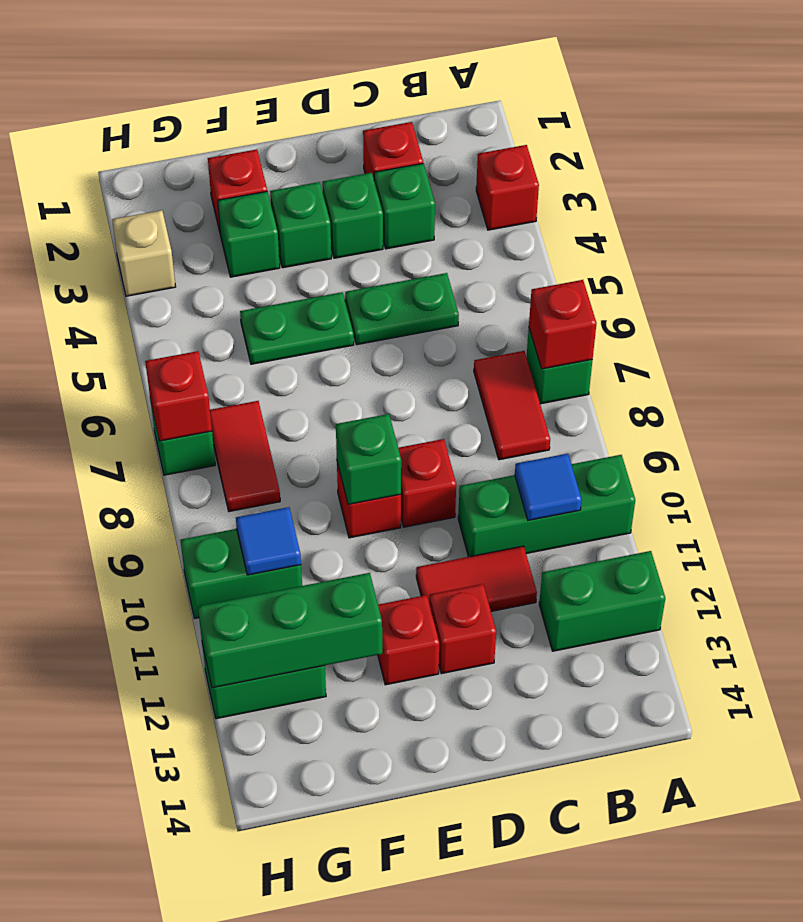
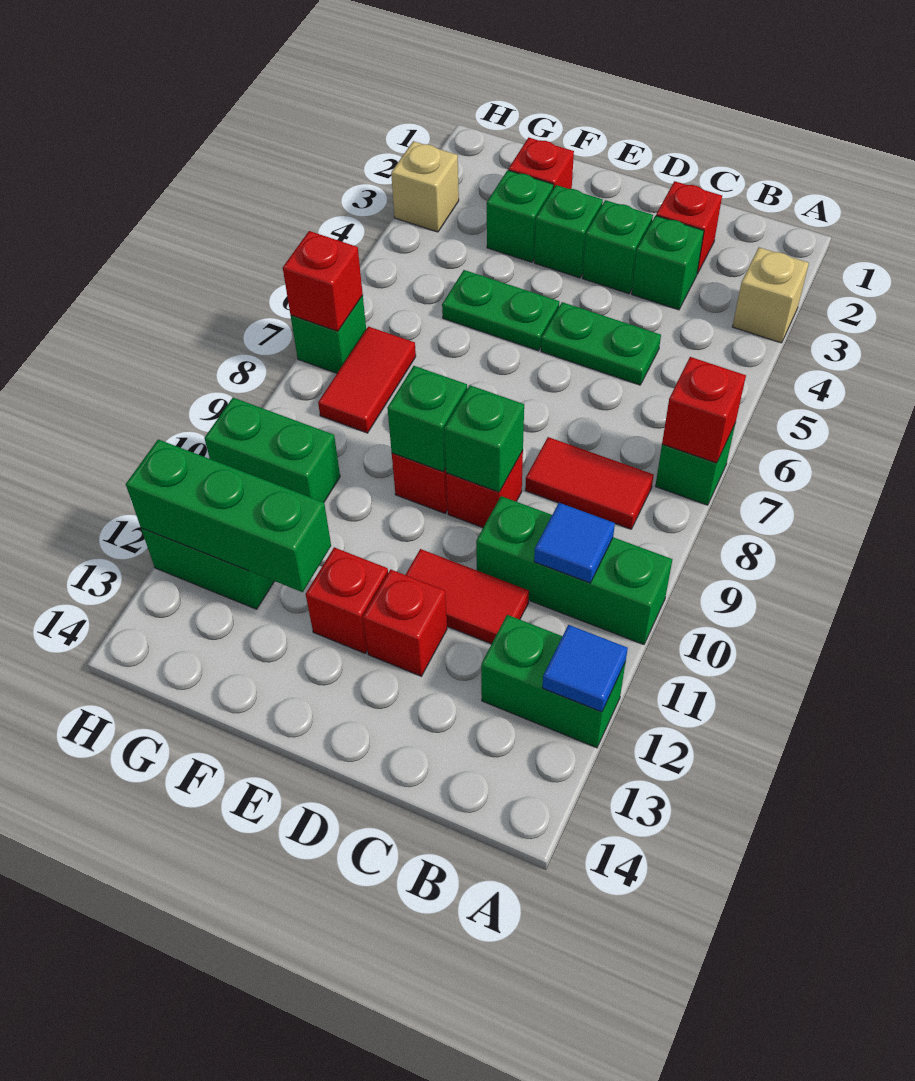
red 1x1 brick [476,145,539,230] -> tan 1x1 brick [733,247,809,343]
red 1x2 tile [474,351,550,460] -> red 1x2 tile turned to [525,437,654,529]
none -> green 1x1 brick [444,385,524,492]
blue 1x1 tile [236,507,301,575] -> blue 1x1 tile moved to [542,625,628,712]

